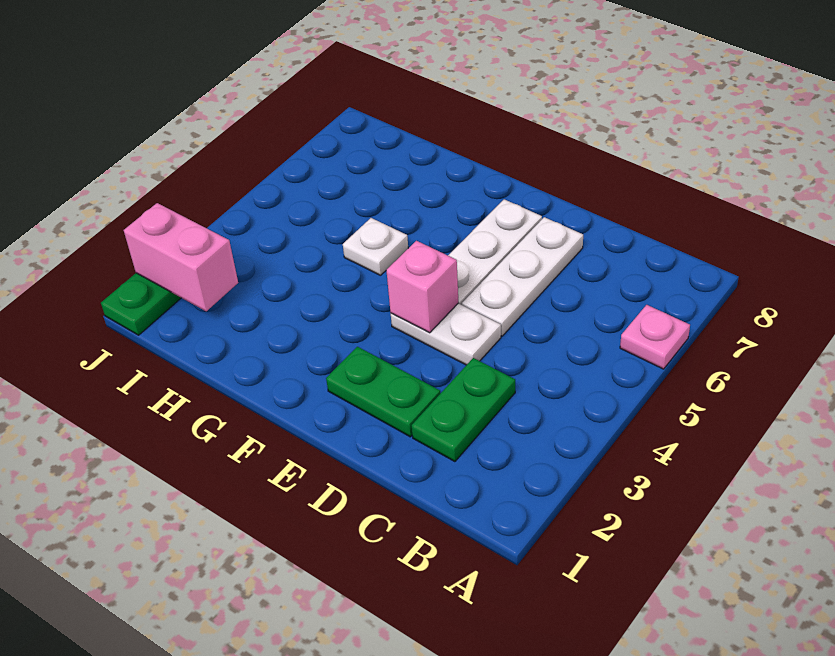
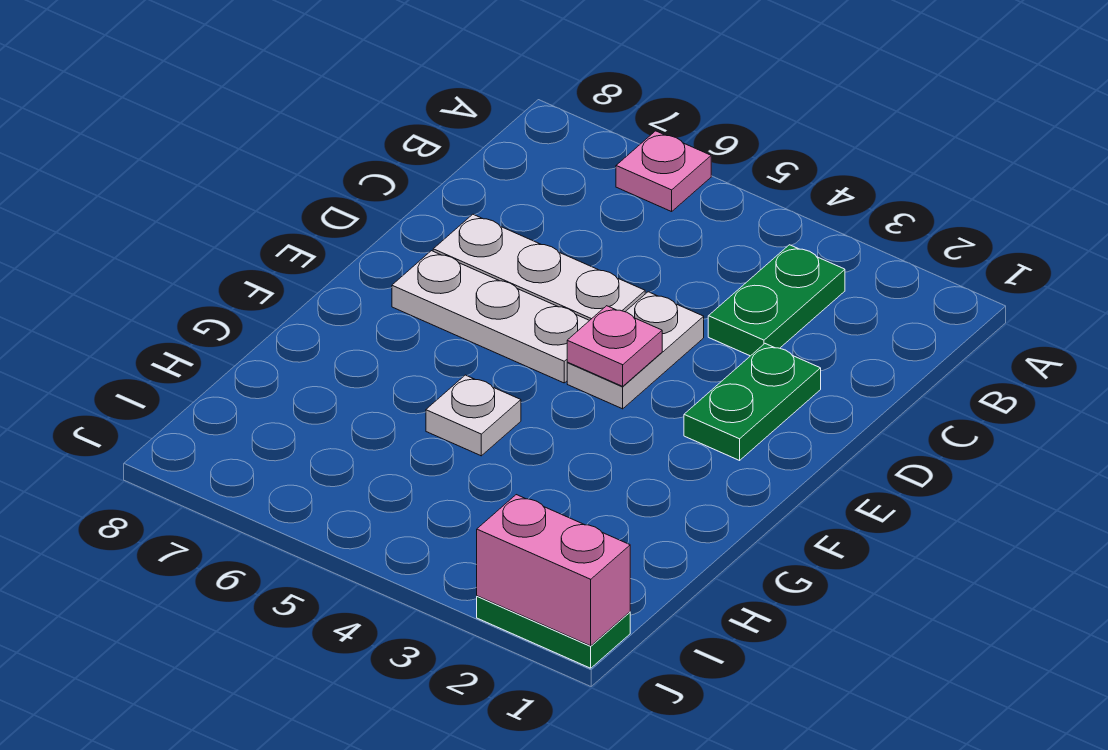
green 1x2 plate [412,358,515,462] -> green 1x2 plate turned to [708,245,845,356]
pink 1x1 brick [386,241,458,333] -> pink 1x1 plate [567,306,662,386]
pink 1x2 brick [124,203,238,311] -> pink 1x2 brick turned to [477,495,630,646]

